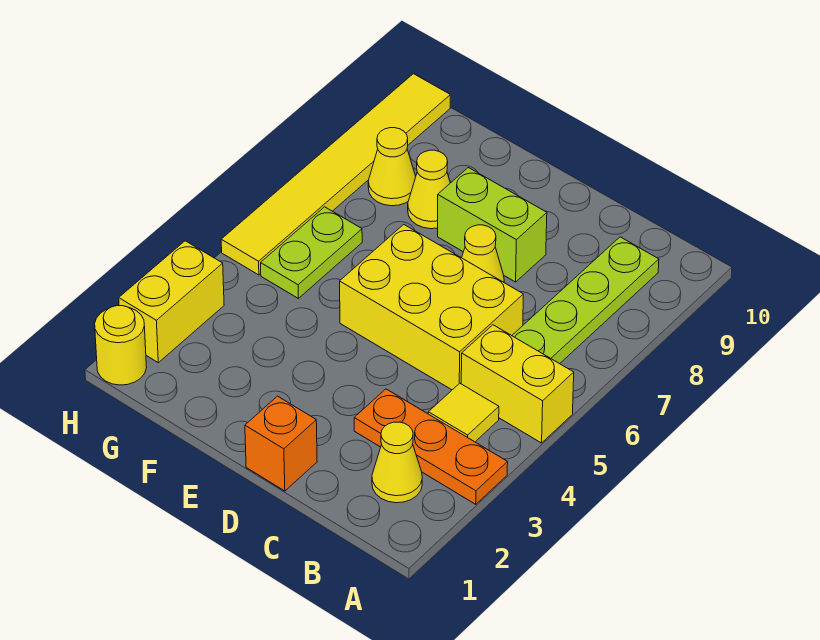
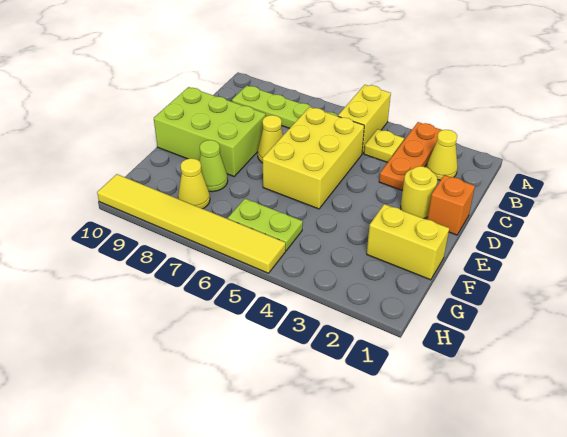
yellow 1x1 tile [428,383,499,442] -> yellow 1x1 plate [364,129,404,163]
lime 1x2 brick [438,168,547,282] -> lime 2x3 brick [154,87,266,176]
yellow 1x1 cone [408,150,450,229] -> lime 1x1 cone [200,140,228,192]
yellow 1x1 round brick [95,306,147,385] -> yellow 1x1 round brick moved to [401,166,438,218]
yellow 1x2 brick [119,241,224,363] -> yellow 1x2 brick moved to [367,204,449,280]

